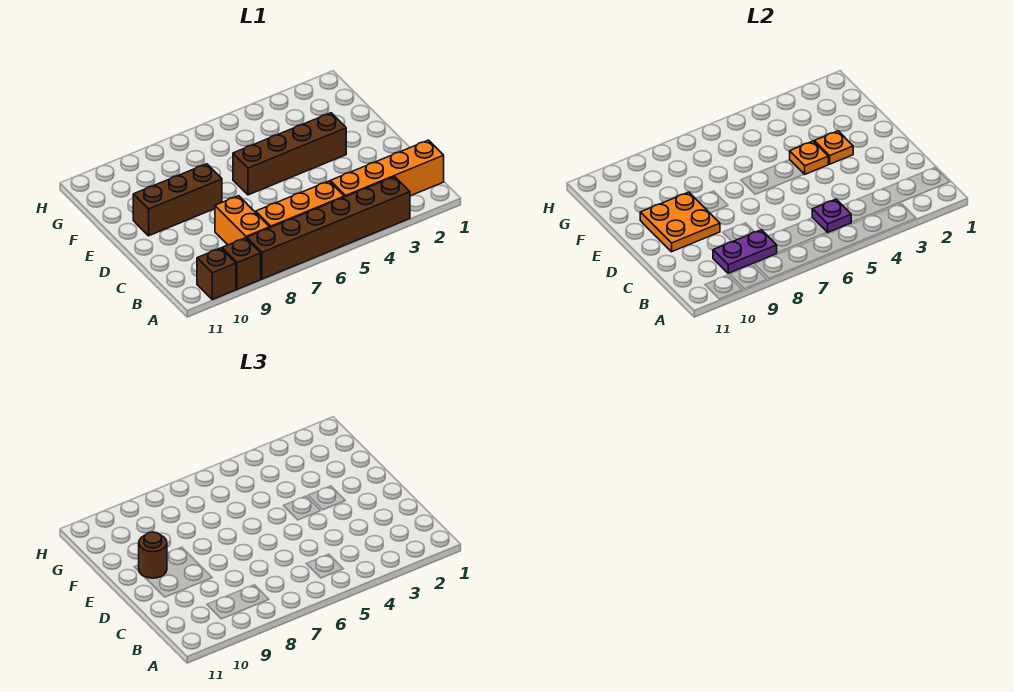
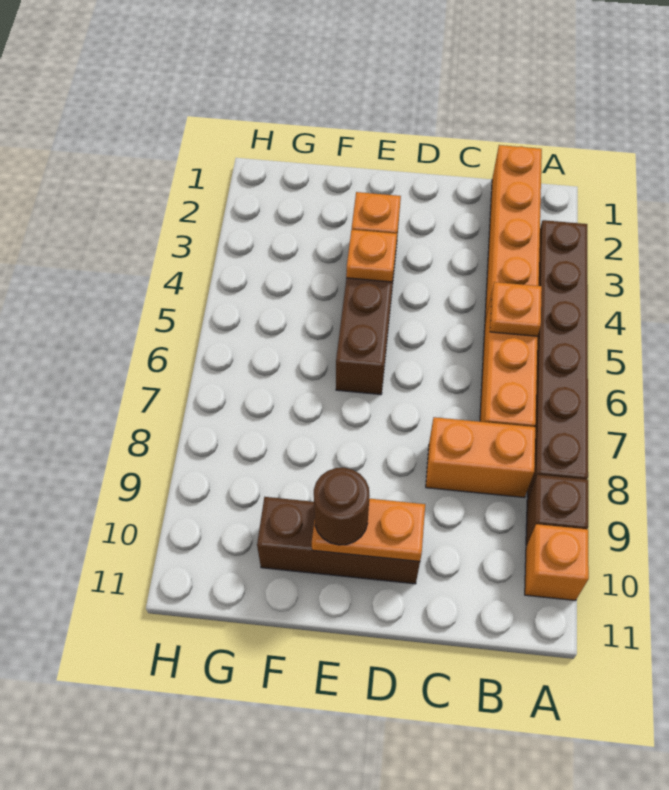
brown 1x1 brick [197,248,236,300] -> orange 1x1 brick [525,524,589,601]
purple 1x1 plate [812,199,851,232] -> orange 1x1 plate [490,282,542,336]
purple 1x2 plate [713,230,777,273] -> none
orange 2x2 plate [640,192,720,252] -> orange 1x2 plate [312,499,425,561]
brown 1x3 brick [133,164,222,236] -> brown 1x3 brick turned to [257,497,420,584]

